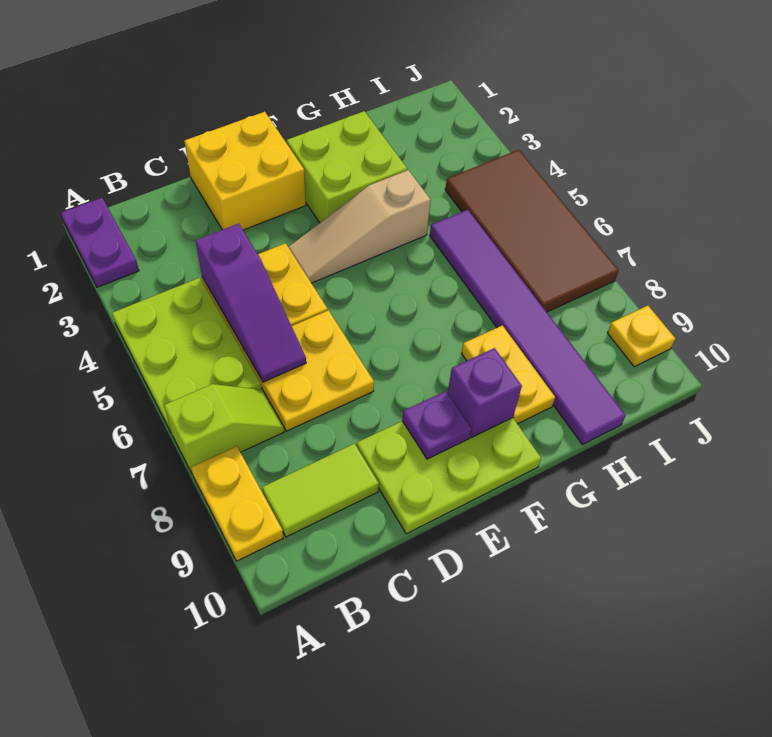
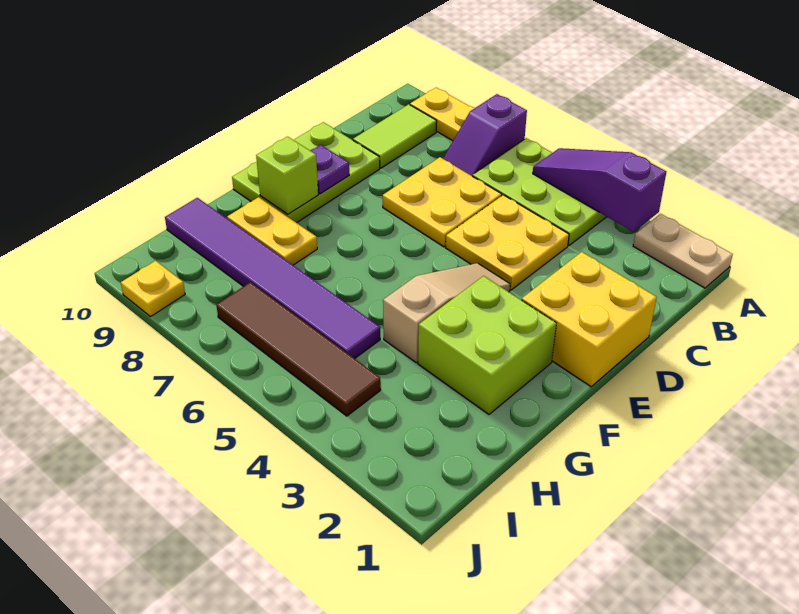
purple 1x2 plate [61,198,139,287] -> tan 1x2 plate [633,214,733,288]
lime 1x2 slope [164,384,284,473] -> purple 1x2 slope [443,94,527,176]
purple 1x3 slope [196,224,306,382] -> purple 1x3 slope moved to [533,148,666,232]
purple 1x1 brick [448,348,522,437] -> lime 1x1 brick [256,137,318,214]
brown 2x4 tile [445,150,619,312] -> brown 1x4 tile [216,282,381,416]

